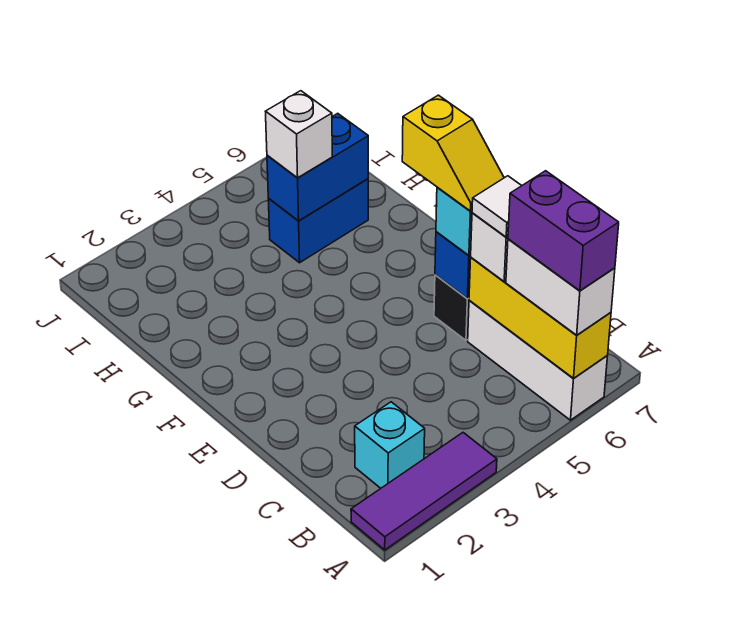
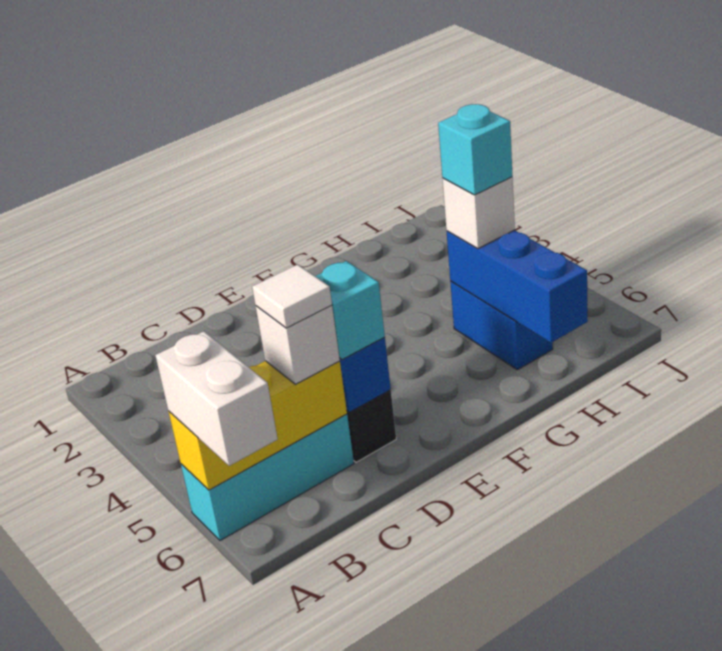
purple 1x3 tile [351,433,497,550] -> none
white 1x3 brick [468,300,608,420] -> cyan 1x3 brick [181,414,354,541]
white 1x2 brick [506,239,615,335] -> white 1x2 brick turned to [155,331,278,466]
purple 1x2 brick [508,171,619,291] -> none
cyan 1x1 brick [355,402,425,488] -> cyan 1x1 brick moved to [438,104,513,195]
yellow 1x2 slope [402,95,504,211] -> none
blue 1x2 brick [267,113,368,221] -> blue 1x3 brick [447,230,588,343]

